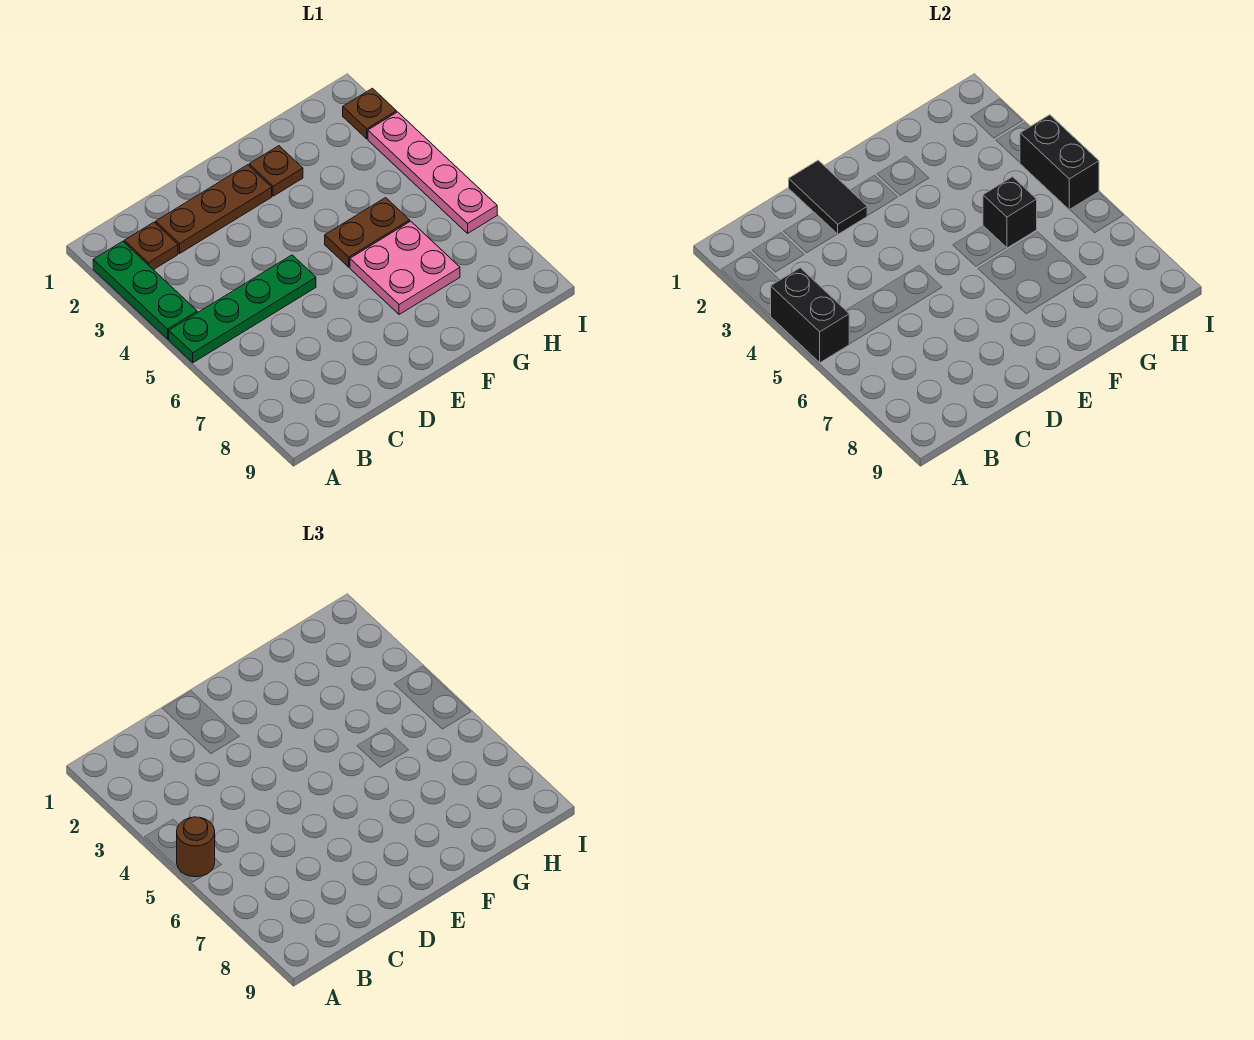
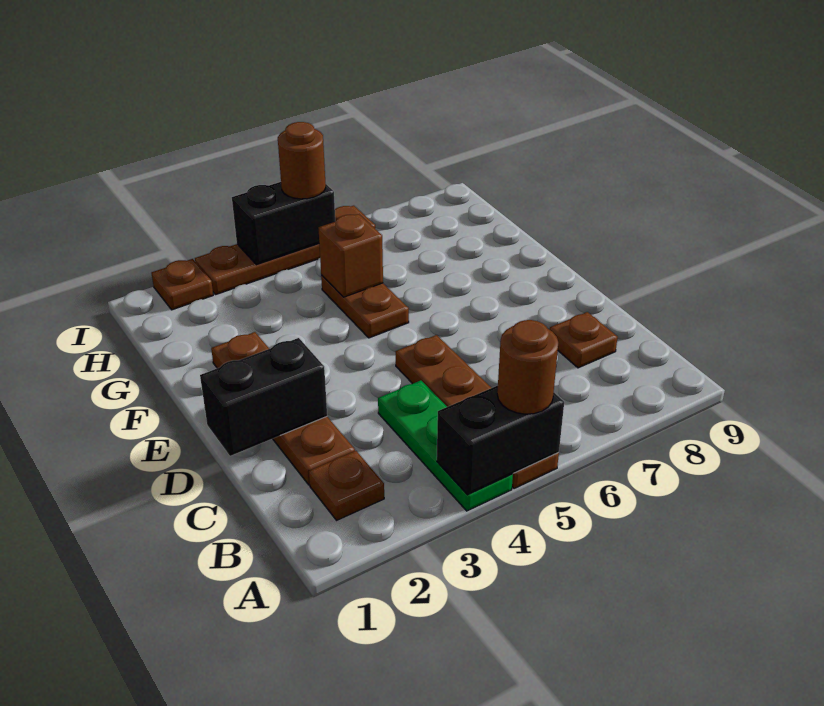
green 1x3 plate [93,241,197,339] -> green 1x3 plate turned to [378,380,513,511]
green 1x4 plate [169,255,316,363] -> brown 1x4 plate [396,335,559,489]
none -> brown 1x1 plate [550,312,618,368]
black 1x2 tile [789,160,867,234] -> black 1x2 brick [200,338,327,456]
pink 2x2 plate [350,221,460,315] -> none
black 1x1 brick [983,177,1037,248] -> brown 1x1 brick [318,214,383,297]
pink 1x4 plate [368,112,497,233] -> brown 1x4 plate [195,206,375,295]
none -> brown 1x1 round brick [278,122,326,199]

